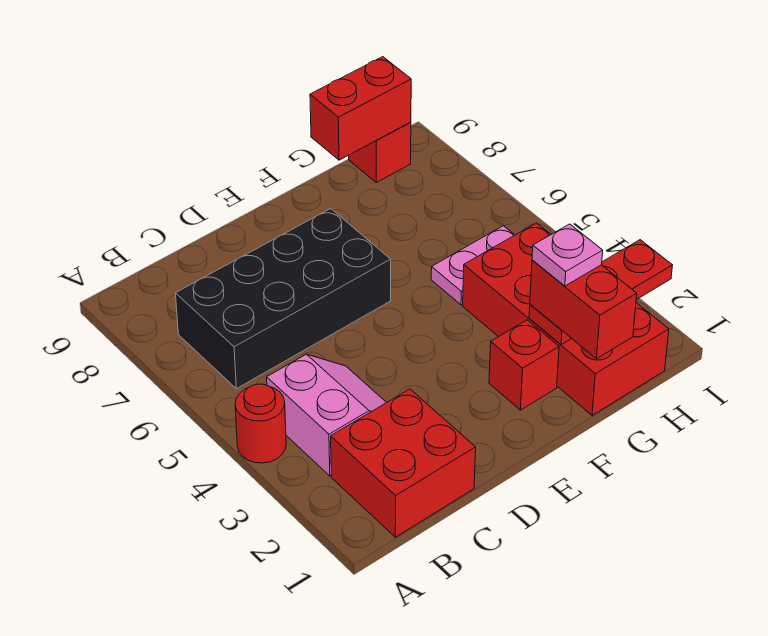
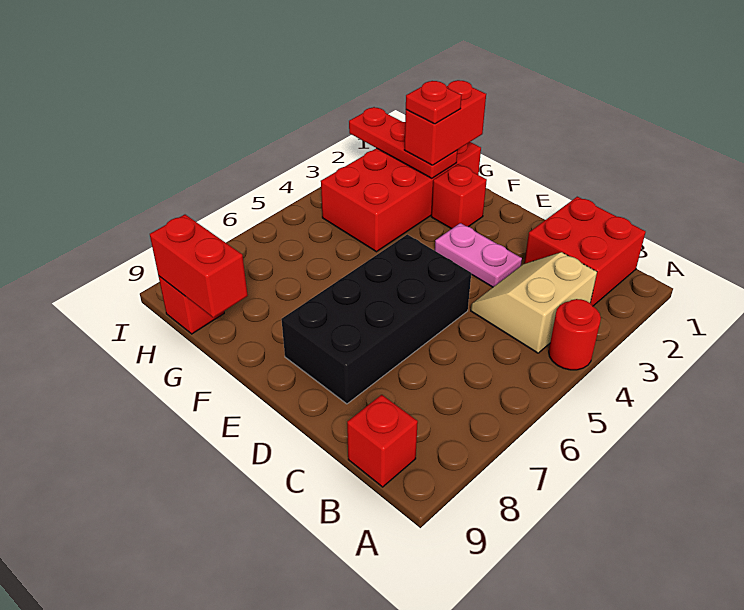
pink 2x2 slope [267,354,387,476] -> tan 2x2 slope [471,252,597,353]
black 2x4 brick [175,209,391,389] -> black 2x4 brick turned to [282,234,471,404]
none -> red 1x1 brick [347,395,418,487]
pink 1x1 plate [532,224,603,286] -> red 1x1 plate [406,81,462,124]
pink 1x2 plate [431,226,514,305] -> pink 1x2 plate moved to [435,223,522,287]

